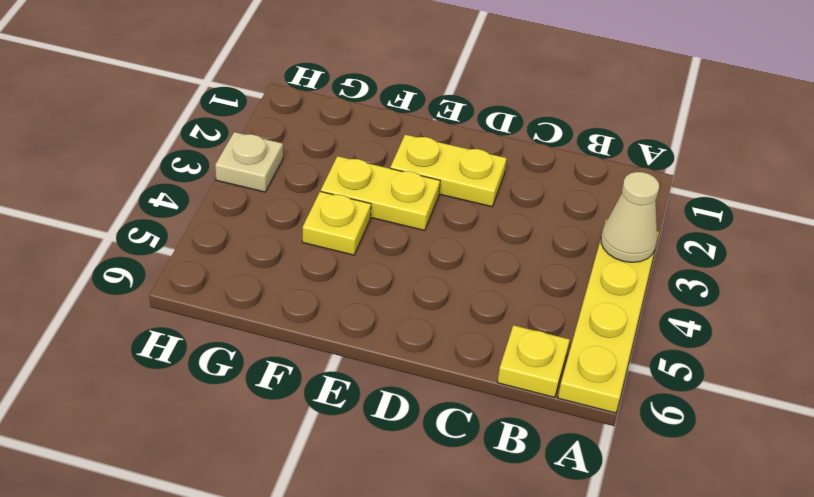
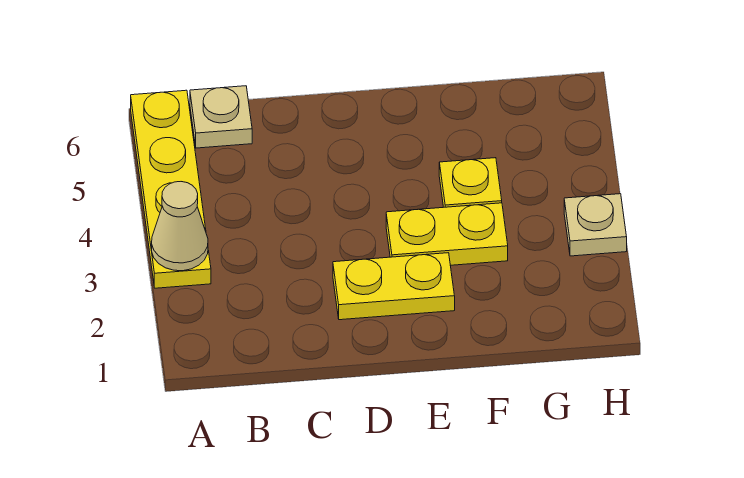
yellow 1x1 plate [497,325,570,397] -> tan 1x1 plate [190,86,252,148]

